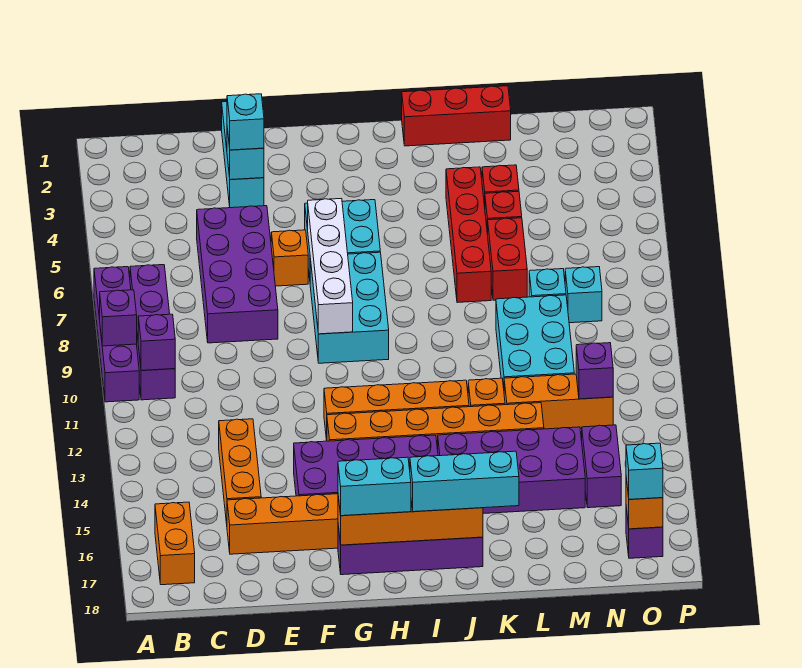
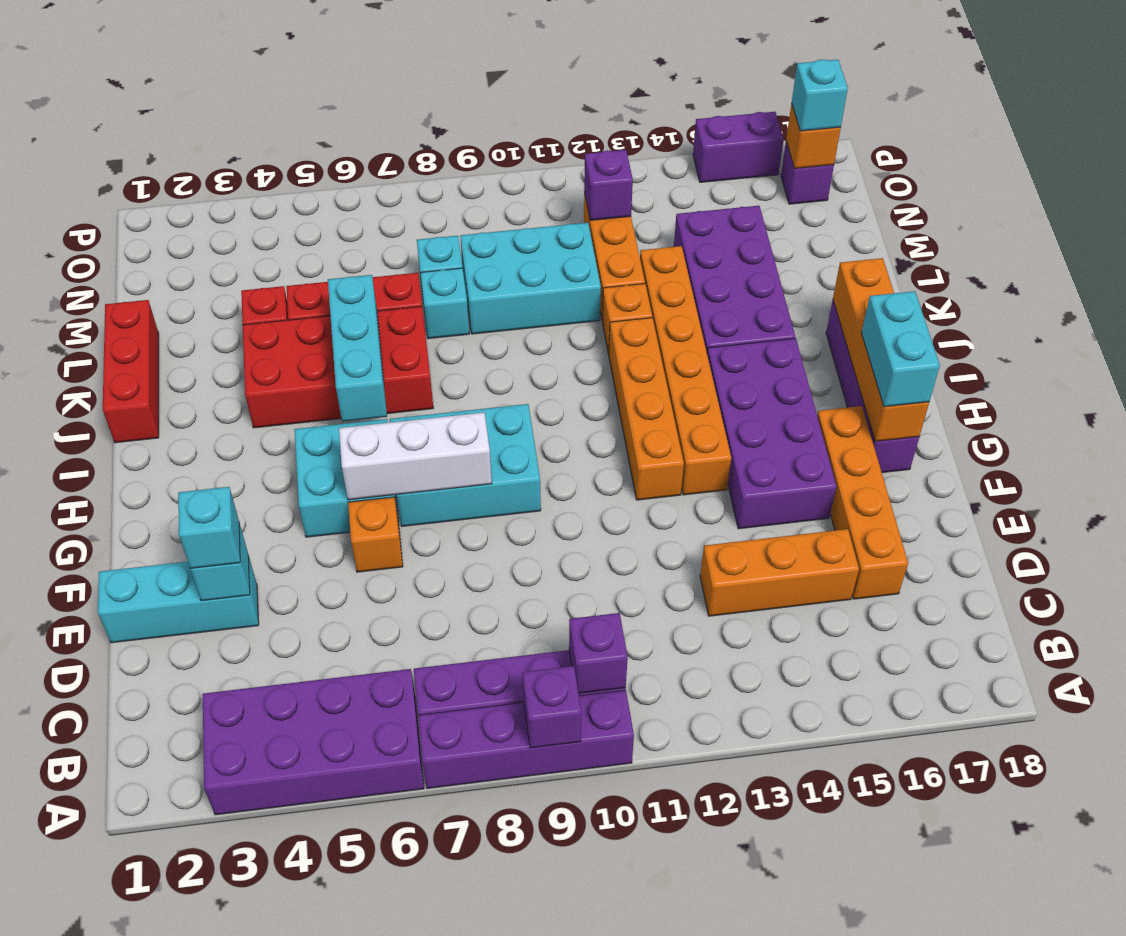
orange 1x2 brick [155,502,195,585] -> none
purple 2x4 brick [197,206,278,343] -> purple 2x4 brick moved to [203,669,424,815]
white 1x4 brick [308,199,353,334] -> white 1x3 brick [339,412,492,500]
cyan 1x3 brick [410,451,519,512] -> cyan 1x3 brick moved to [328,275,387,422]
red 1x4 brick [446,167,491,303] -> red 2x4 brick [243,306,433,428]
cyan 1x1 brick [565,267,602,323] -> cyan 1x1 brick moved to [420,268,469,339]
purple 1x2 brick [582,425,621,508] -> purple 1x2 brick moved to [693,112,784,182]

